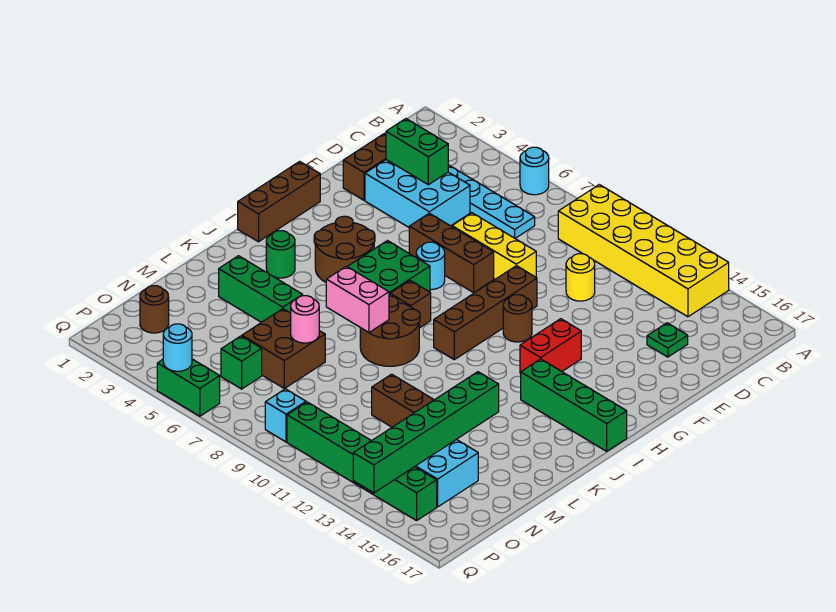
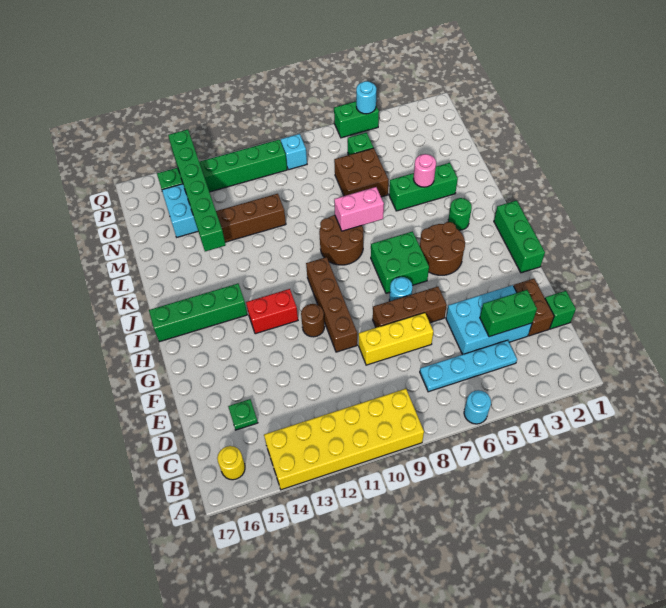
none -> green 1x1 brick [545,291,576,329]
yellow 1x1 round brick [566,254,595,301] -> yellow 1x1 round brick moved to [217,446,245,480]
brown 1x3 brick [238,161,320,242] -> green 1x3 brick [494,201,545,273]
red 1x2 brick [520,319,581,374] -> red 1x2 brick turned to [246,289,298,334]
brown 1x1 brick [390,281,431,328] -> none
pink 1x1 round brick [291,296,319,343] -> pink 1x1 round brick moved to [413,154,436,187]
brown 1x1 round brick [140,286,169,333] -> none

